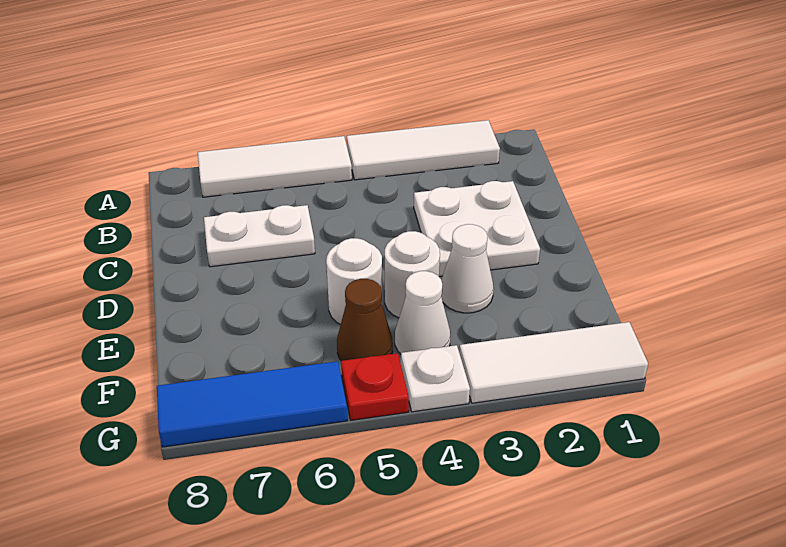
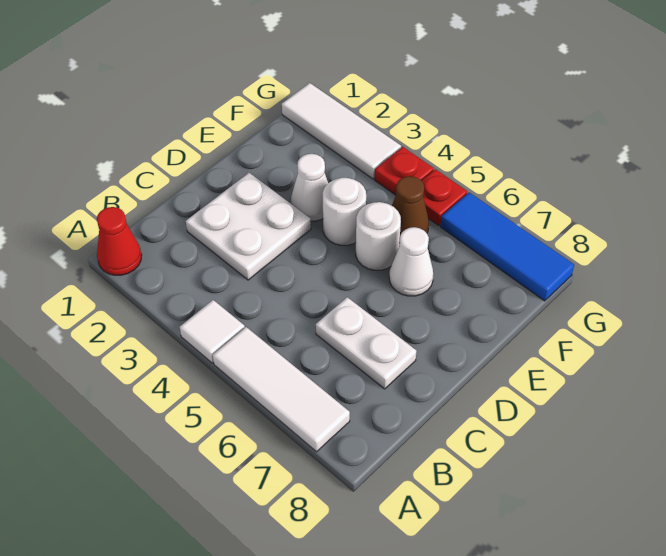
none -> red 1x1 cone [97,207,142,275]
white 1x3 tile [347,120,500,180] -> white 1x1 tile [180,300,245,363]
white 1x1 cone [395,271,450,354] -> white 1x1 cone moved to [389,227,433,296]
white 1x1 plate [401,345,470,412] -> red 1x1 plate [374,147,434,195]

